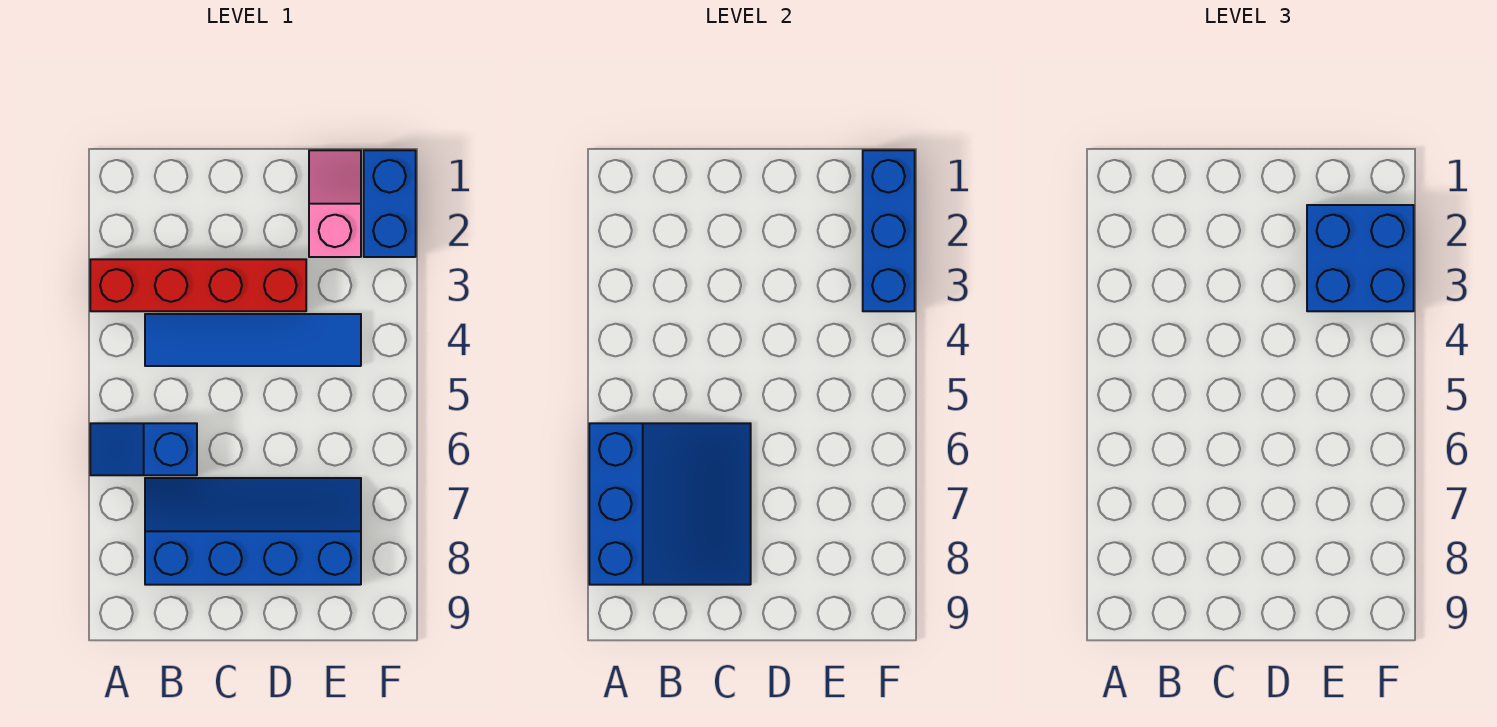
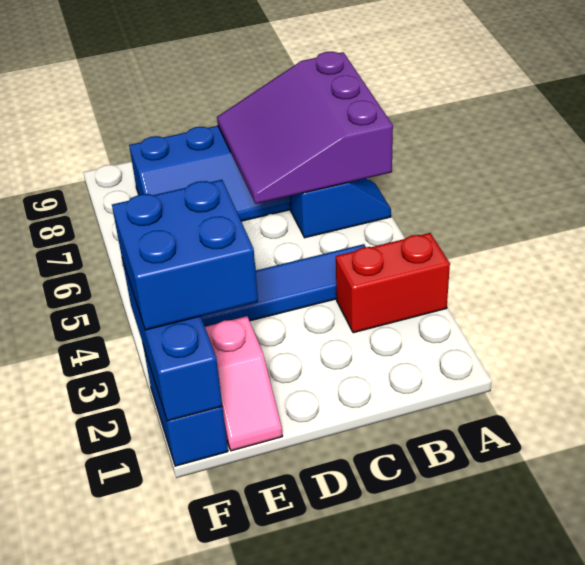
red 1x4 brick [90,259,306,311] -> red 1x2 brick [336,233,450,333]
blue 3x3 slope [589,423,751,585] -> purple 3x3 slope [217,52,393,204]

